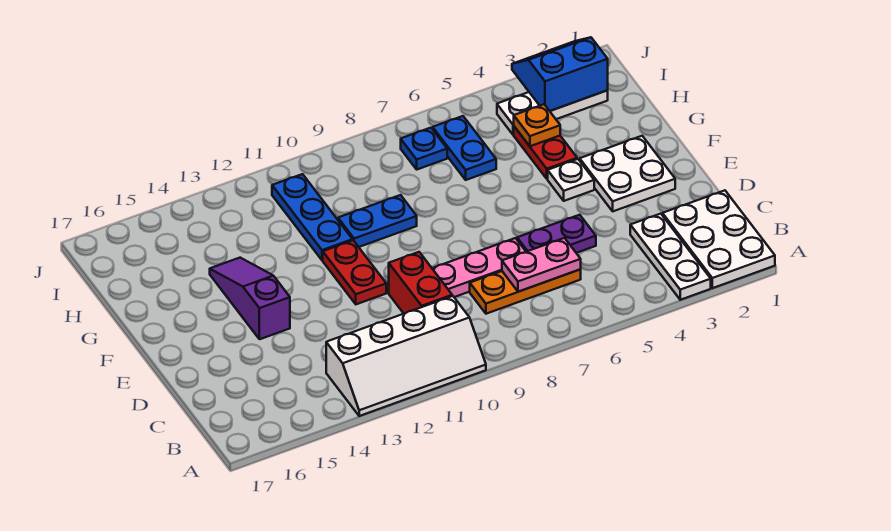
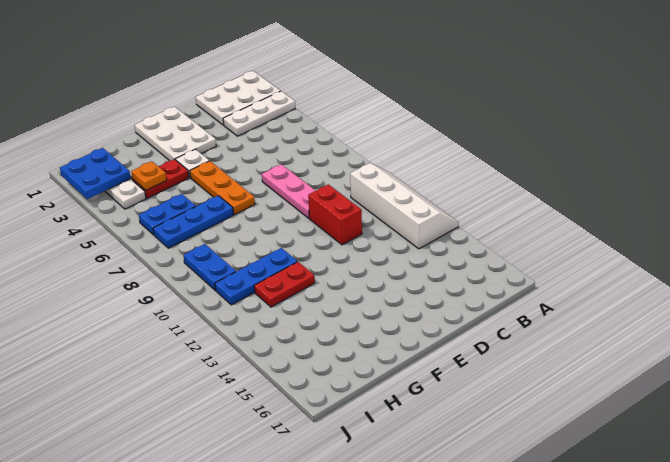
orange 1x3 plate [470,269,581,314] -> orange 1x3 plate moved to [190,161,255,215]
pink 1x2 plate [502,238,581,292] -> none
red 1x2 brick [389,252,452,313] -> red 1x2 brick turned to [308,184,362,245]
purple 1x2 plate [517,215,596,253] -> none
white 2x2 plate [580,136,675,211] -> white 2x3 plate [134,106,216,161]
red 1x2 plate [323,241,386,304] -> red 1x2 plate moved to [254,262,315,307]
purple 1x3 slope [210,258,290,339] -> none
blue 1x2 plate [338,195,417,247] -> blue 1x2 plate moved to [183,244,236,290]
blue 2x2 slope [512,37,608,111] -> blue 2x2 plate [60,148,131,199]
blue 1x1 plate [401,128,447,169] -> blue 1x3 plate [153,196,233,248]

